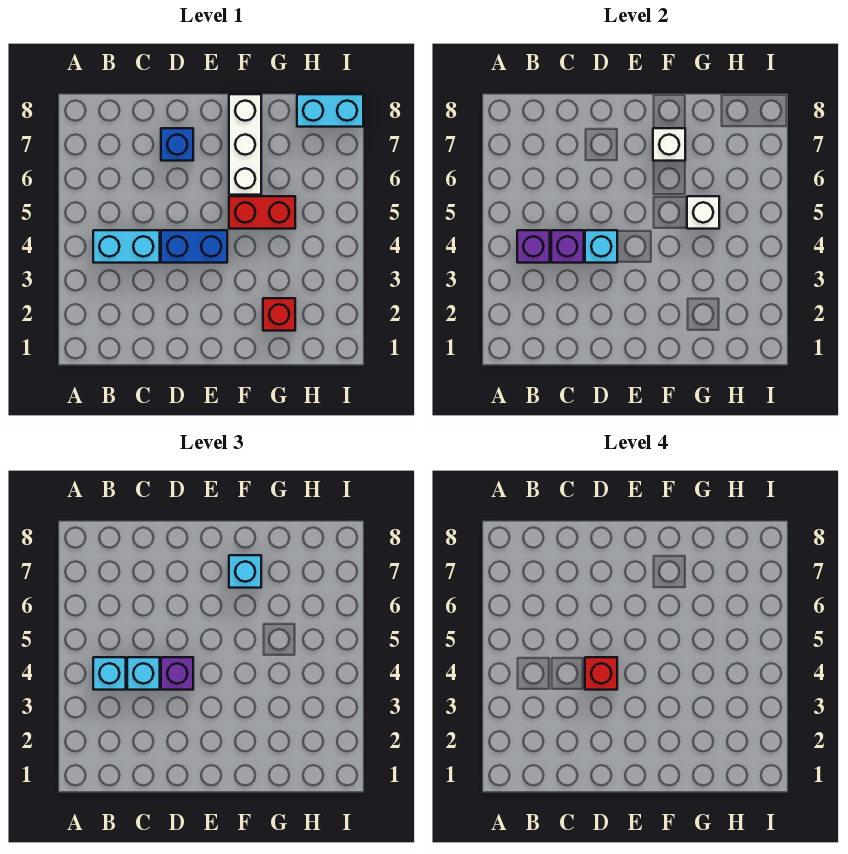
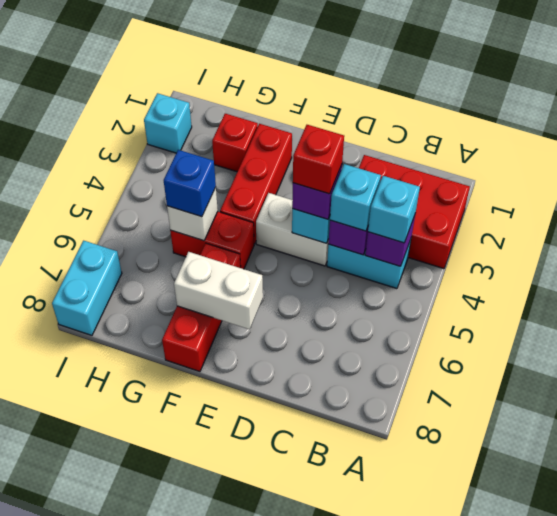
none -> red 2x3 brick [359,155,470,269]
blue 1x2 brick [161,230,227,263] -> white 1x2 brick [256,193,329,266]
blue 1x1 brick [161,128,193,161] -> blue 1x1 brick moved to [164,150,216,217]
none -> red 1x3 brick [220,124,292,244]
white 1x3 brick [229,94,261,195] -> red 1x3 brick [162,243,241,372]
white 1x1 brick [653,128,685,161] -> white 1x2 brick [174,252,263,329]
cyan 1x1 brick [229,555,261,588] -> cyan 1x1 brick moved to [144,93,192,153]
cyan 1x2 brick [297,94,363,127] -> cyan 1x2 brick turned to [52,241,122,335]

